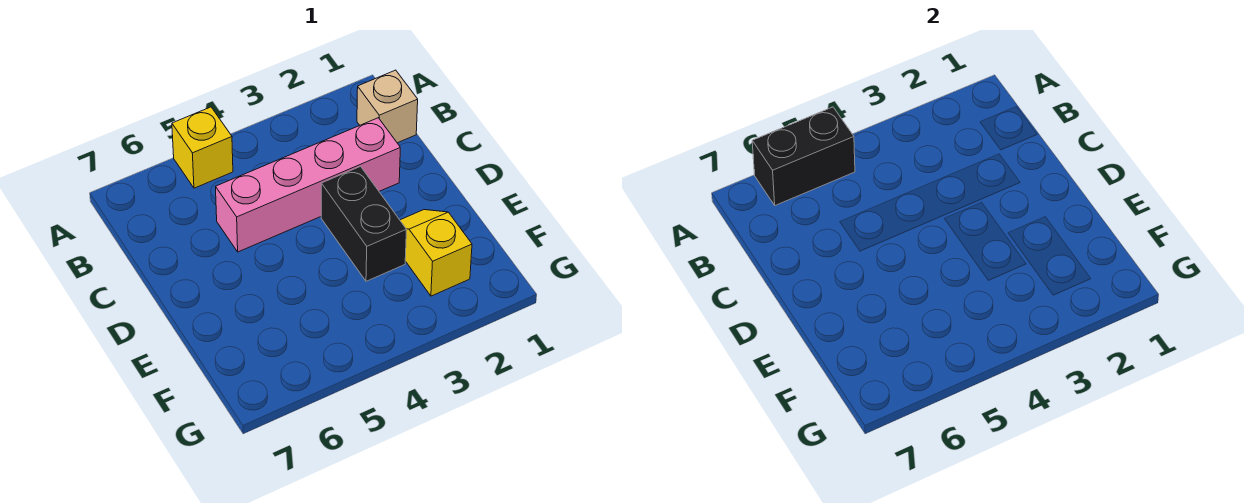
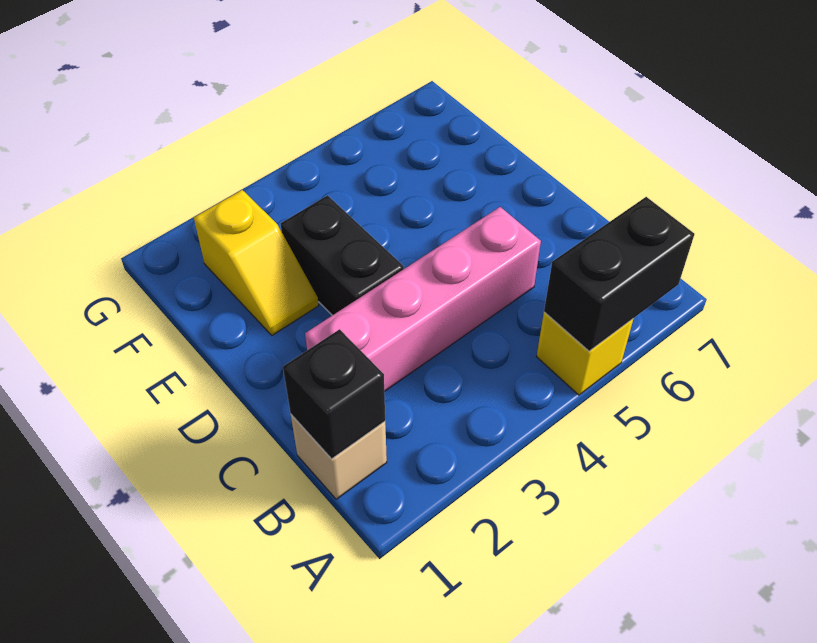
none -> black 1x1 brick [283,329,385,459]

